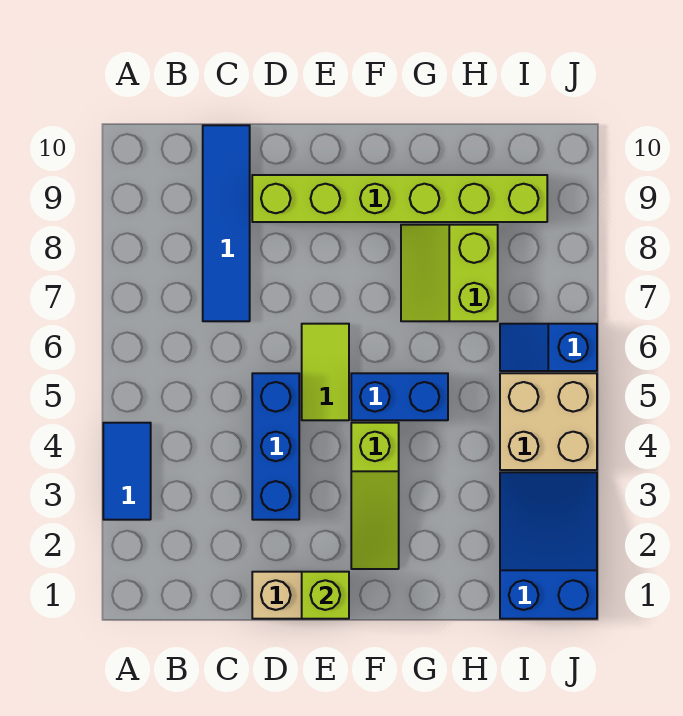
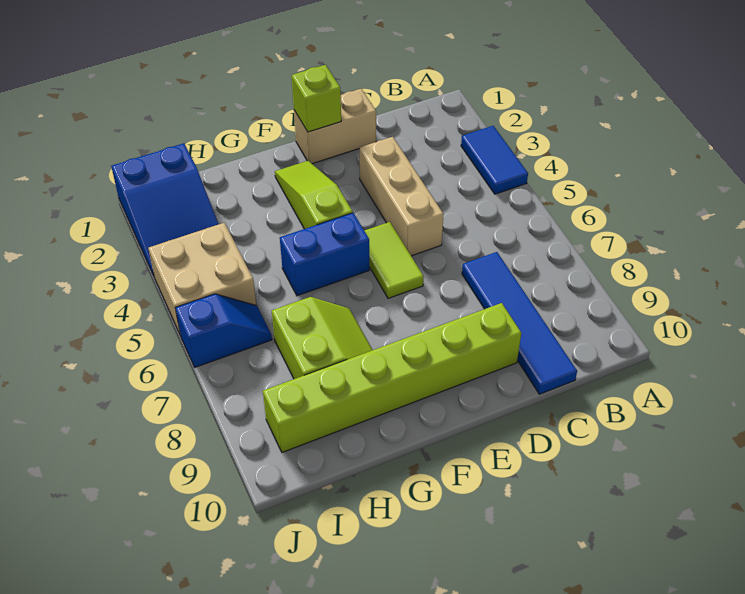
blue 1x3 brick [252,373,299,520] -> tan 1x3 brick [359,137,444,256]

